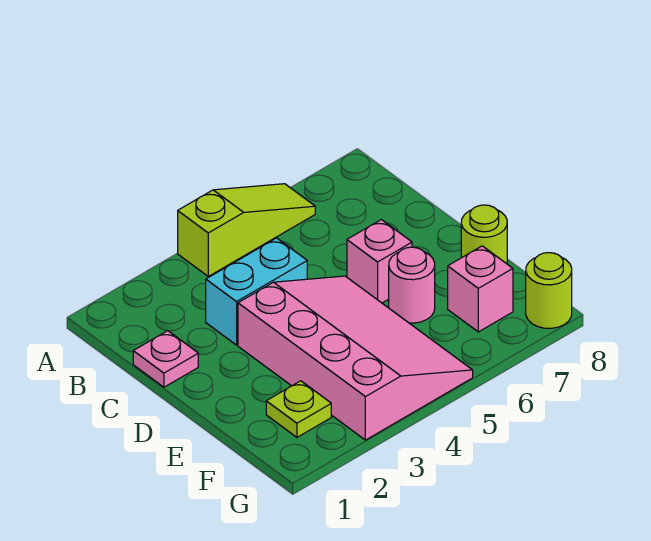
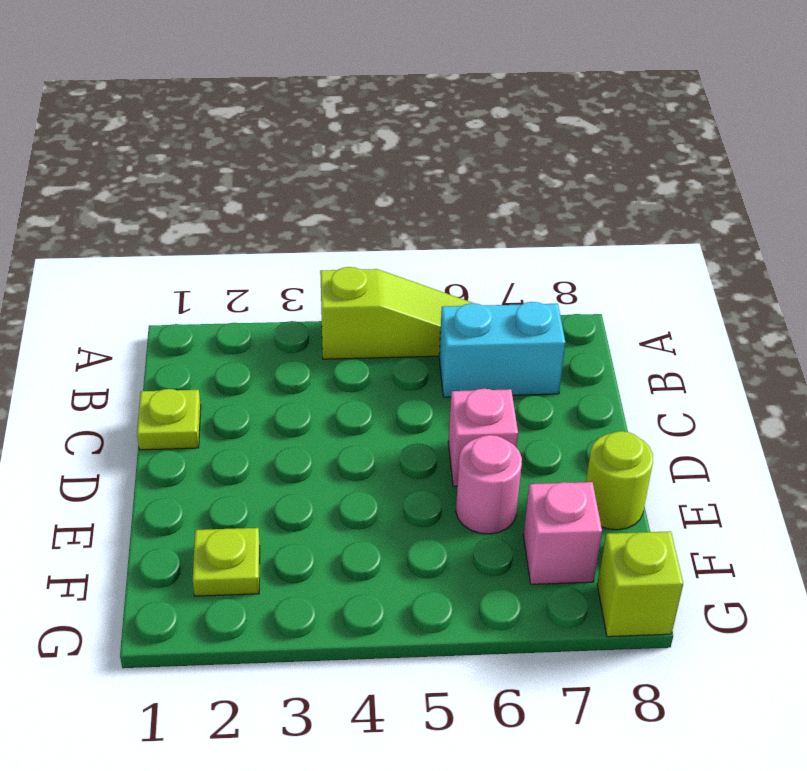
pink 1x1 plate [133,331,198,387] -> lime 1x1 plate [137,389,201,450]
cyan 1x2 brick [206,238,307,345] -> cyan 1x2 brick moved to [439,302,565,397]
pink 3x4 slope [238,276,473,440] -> none
lime 1x1 round brick [526,253,572,328] -> lime 1x1 brick [597,531,683,637]

